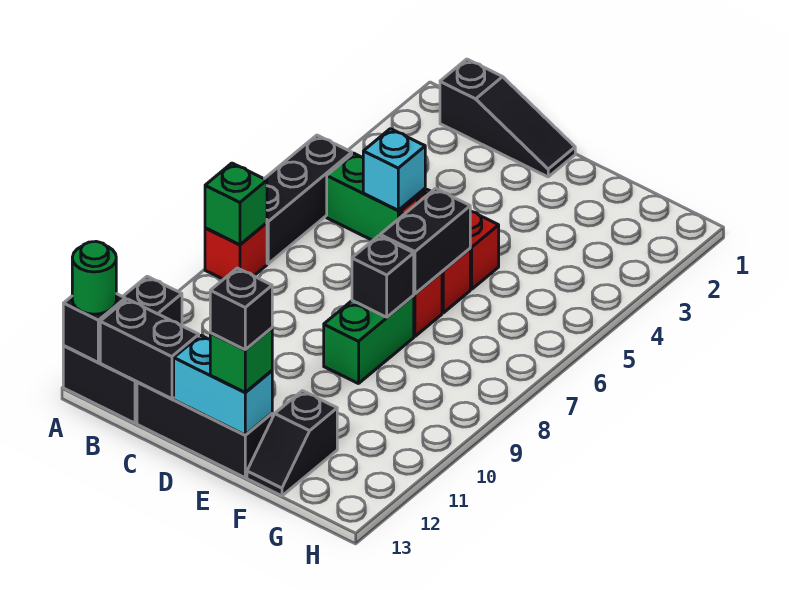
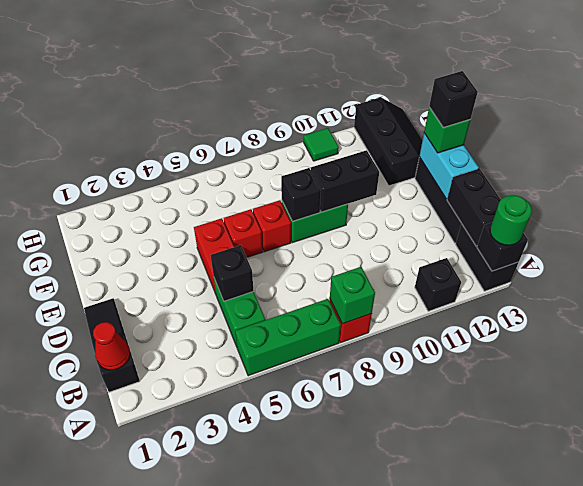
black 1x3 brick [265,135,352,264] -> green 1x3 brick [235,299,341,376]
none -> red 1x1 cone [93,322,130,370]
cyan 1x1 brick [363,129,425,210] -> black 1x1 brick [211,245,254,301]
black 1x2 brick [380,189,470,294] -> black 1x2 brick moved to [311,150,379,212]
black 1x2 slope [247,391,337,496] -> black 2x3 slope [354,97,423,186]
none -> green 1x1 tile [304,128,339,161]

